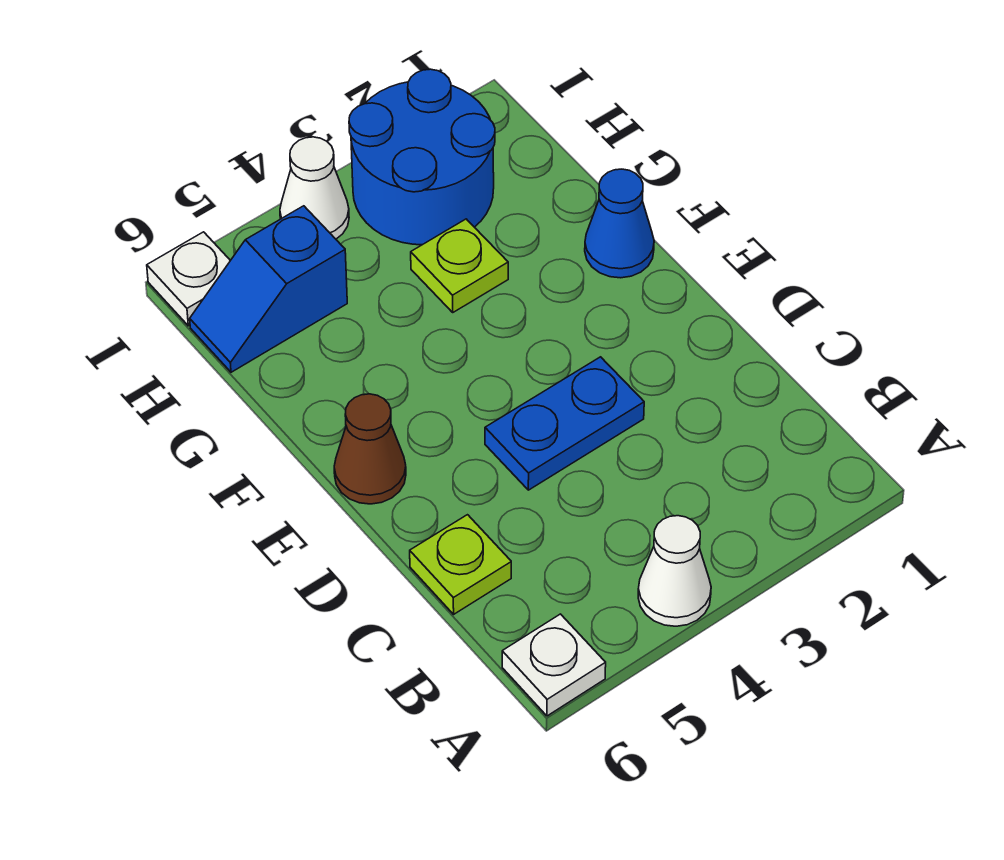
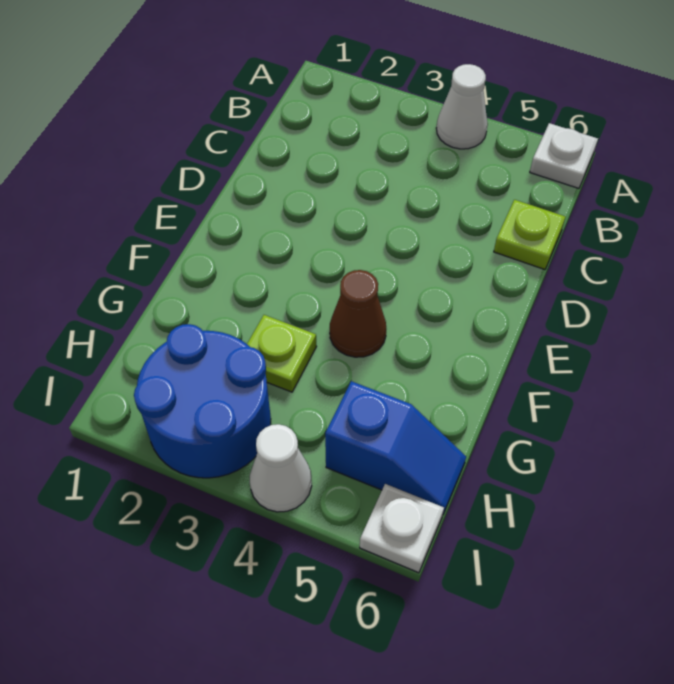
blue 1x2 plate [485,357,644,490] -> none
brown 1x1 cone [334,394,406,504] -> brown 1x1 cone moved to [330,270,386,357]
blue 1x1 cone [585,169,654,278] -> none

